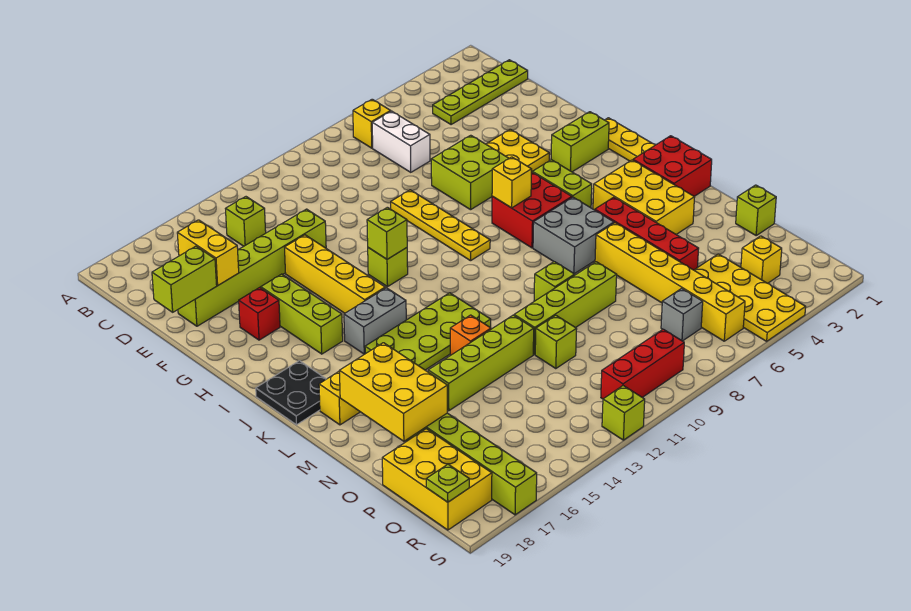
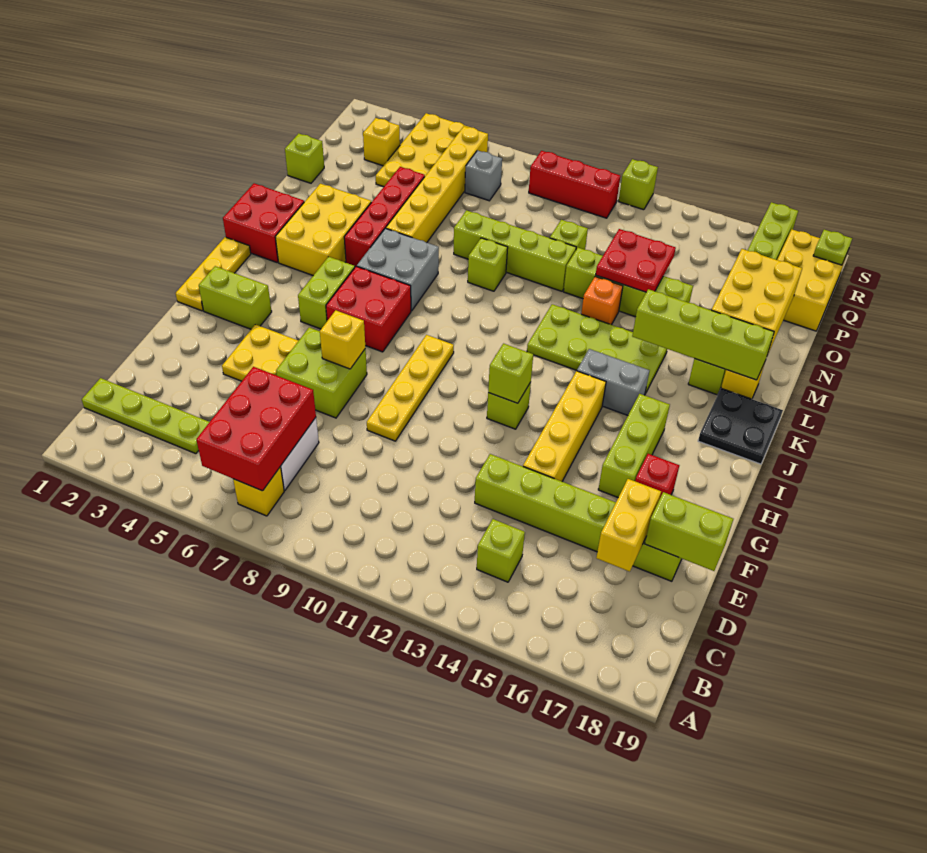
none -> red 2x3 brick [196,367,316,491]
yellow 1x1 brick [492,157,532,208] -> yellow 1x1 brick moved to [320,310,365,369]
none -> lime 1x4 brick [632,289,774,380]
none -> red 2x2 plate [596,229,676,292]

